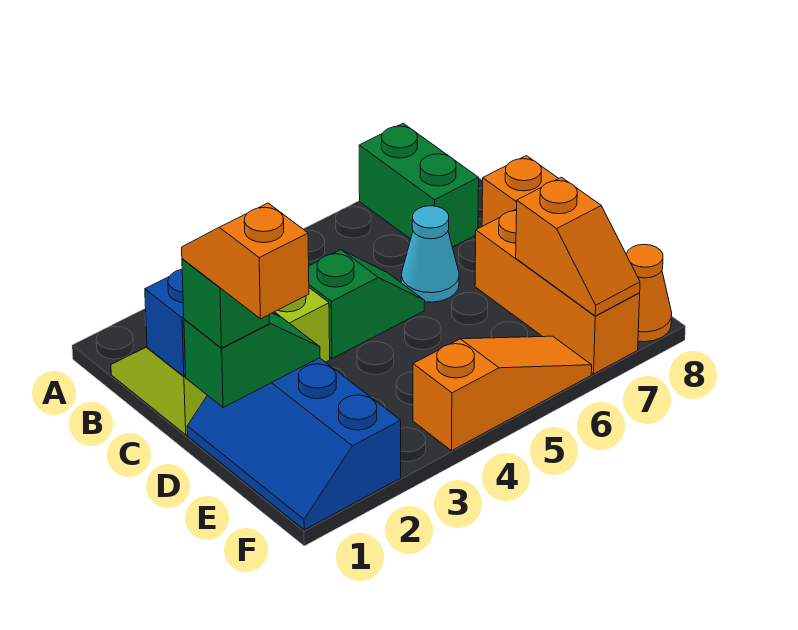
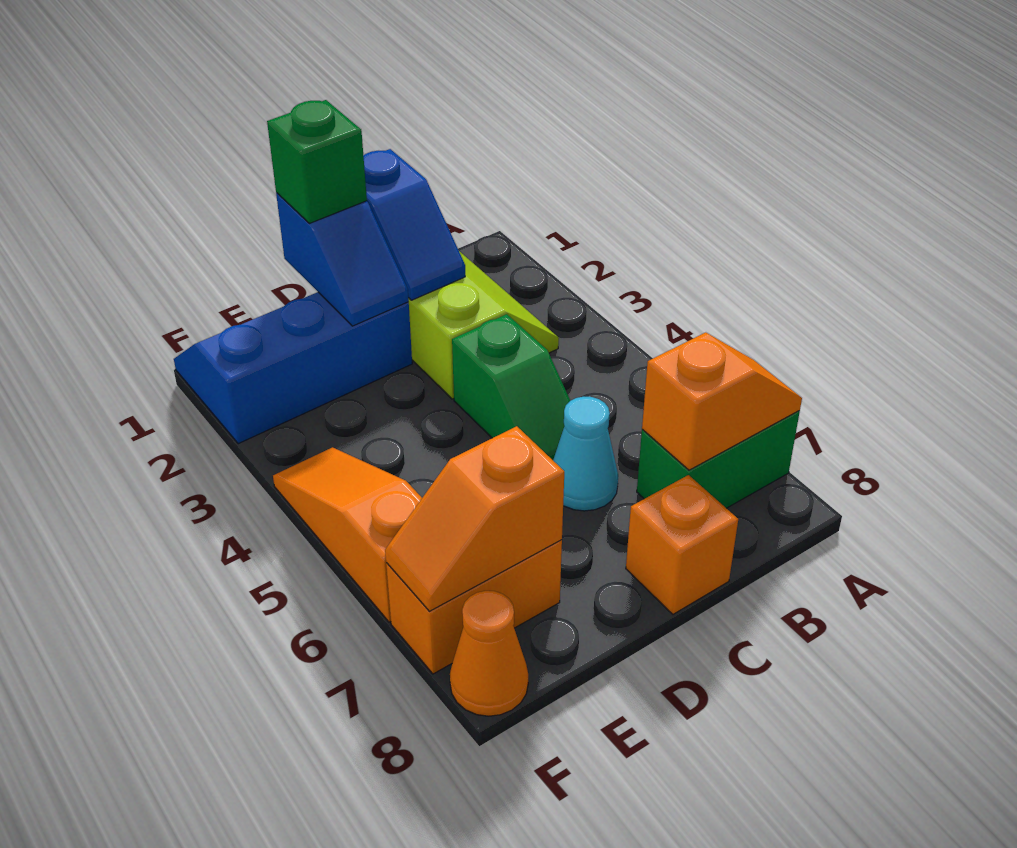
green 1x2 slope [184,313,320,408] -> blue 1x2 slope [276,193,409,326]
orange 1x2 slope [182,203,309,319] -> orange 1x2 slope moved to [642,332,802,470]
orange 1x3 brick [475,209,640,374] -> orange 1x2 brick [386,540,562,674]
orange 1x3 slope [413,336,592,451] -> orange 1x3 slope turned to [273,447,422,622]

